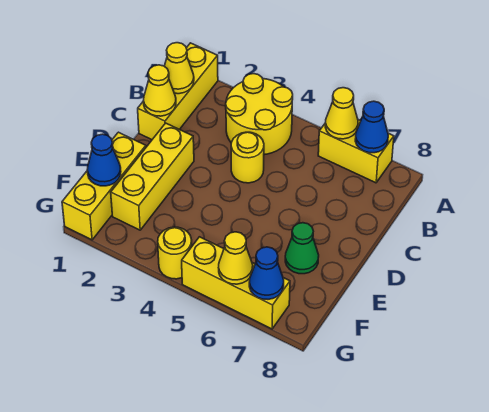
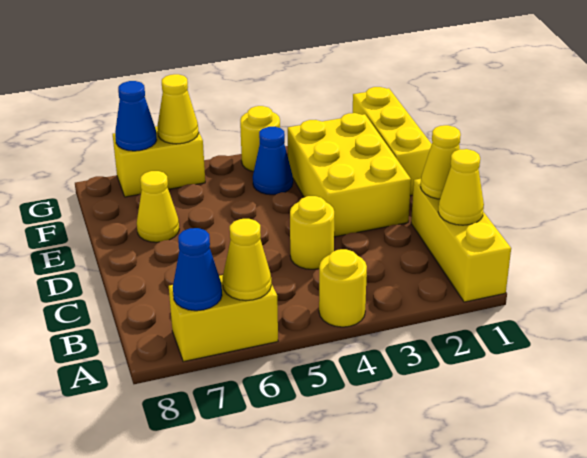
yellow 2x2 round brick [226,74,293,155] -> yellow 1x1 round brick [319,249,367,327]
yellow 1x3 brick [111,123,194,230] -> yellow 2x3 brick [288,113,411,237]
green 1x1 cone [285,223,319,274] -> yellow 1x1 cone [137,171,179,242]
blue 1x1 cone [87,134,121,186] -> blue 1x1 cone moved to [253,127,293,195]
yellow 1x3 brick [182,237,290,329] -> yellow 1x2 brick [113,126,205,197]

